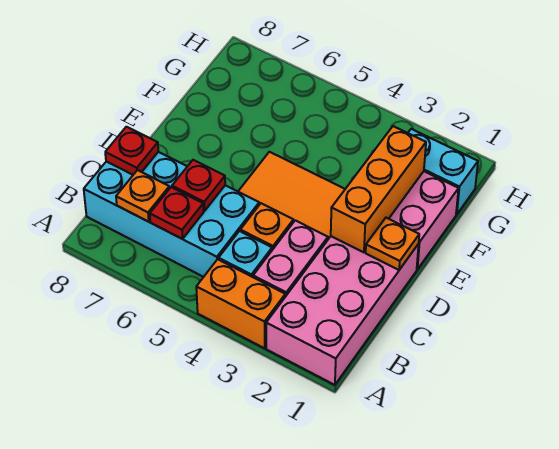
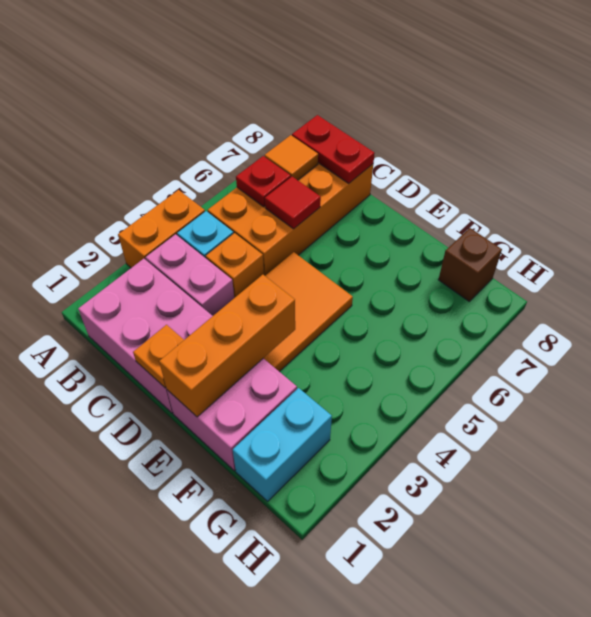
pink 2x4 brick [266,236,419,385] -> pink 2x3 brick [78,259,212,413]
cyan 2x4 brick [84,152,259,277] -> orange 2x4 brick [208,163,373,276]
orange 1x1 plate [116,170,169,222] -> orange 1x1 tile [264,135,318,180]
red 1x1 plate [172,160,225,211] -> red 1x1 tile [265,177,321,229]
red 1x1 plate [105,127,158,175] -> red 1x2 plate [292,115,375,183]
orange 1x3 brick [331,126,426,252] -> orange 1x3 brick turned to [159,275,295,417]
none -> brown 1x1 brick [438,228,502,301]

